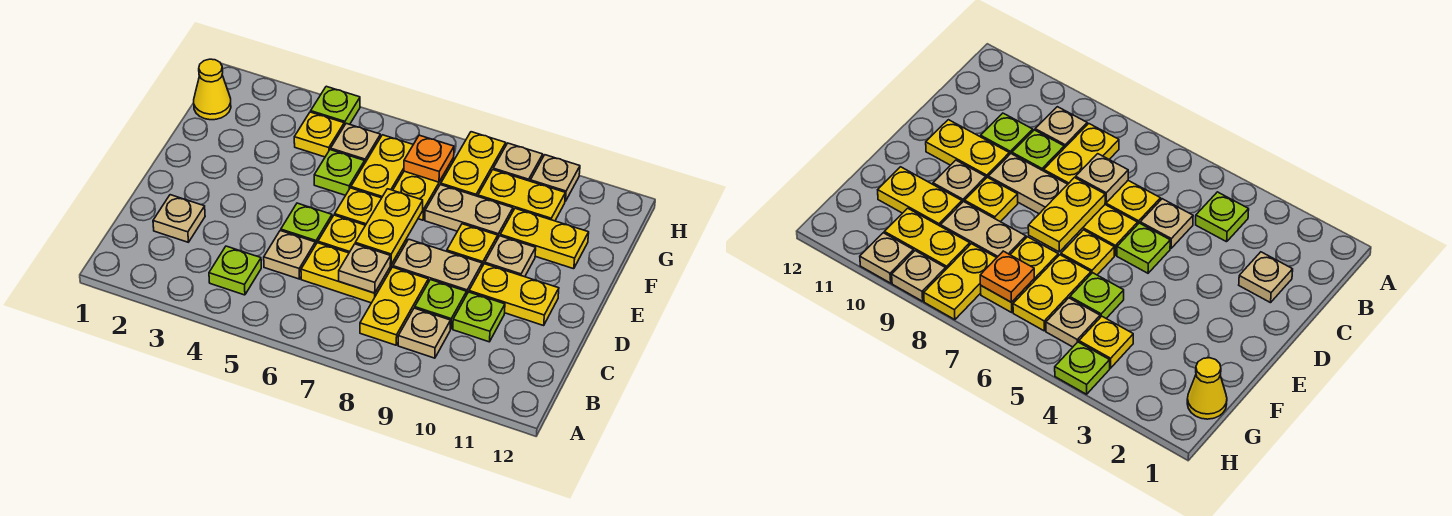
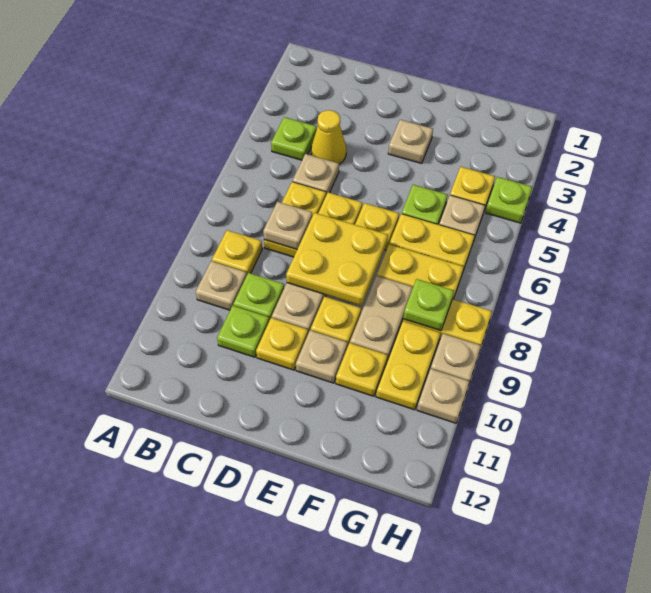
yellow 1x2 plate [360,267,428,345] -> yellow 1x1 plate [212,230,262,274]
tan 1x1 plate [153,195,205,242] -> tan 1x1 plate moved to [388,120,433,164]
lime 1x1 plate [281,203,332,245] -> lime 1x1 plate moved to [403,279,454,331]
yellow 1x2 plate [355,189,423,265] -> yellow 2x2 plate [286,213,388,306]
yellow 1x2 plate [469,264,559,325] -> yellow 1x1 plate [256,318,308,370]
yellow 1x2 plate [500,208,589,269] -> yellow 1x1 plate [336,343,388,396]
yellow 1x1 cone [194,59,231,120] -> yellow 1x1 cone moved to [311,110,346,164]
orange 1x1 plate [404,135,454,182] -> none

